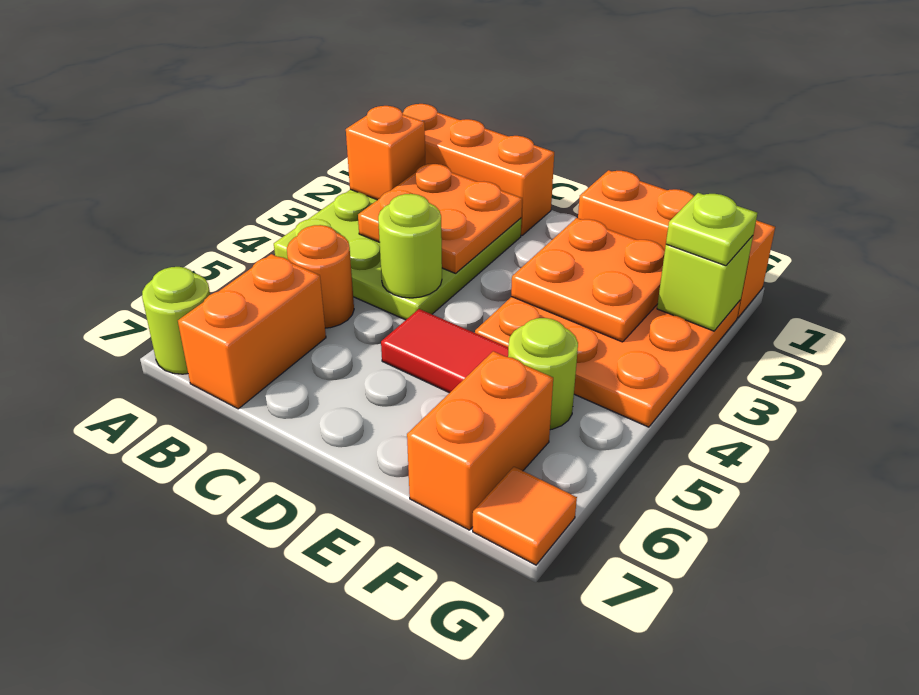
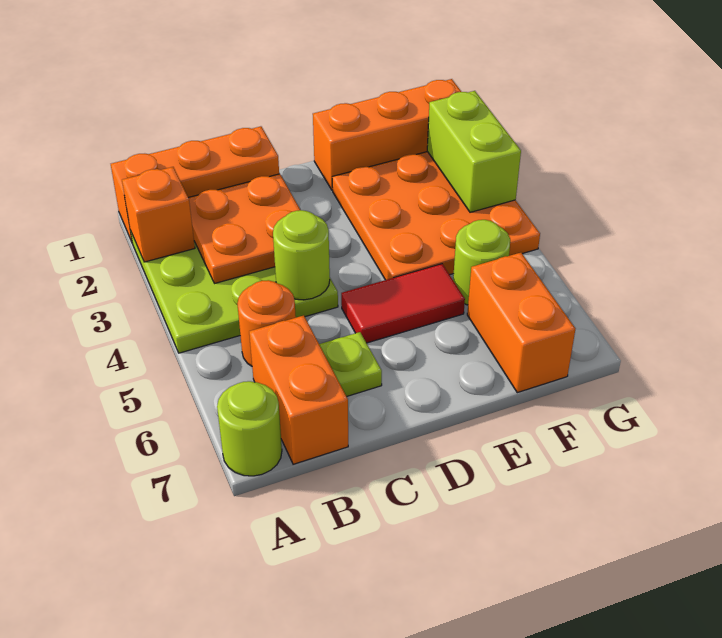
orange 2x2 plate [511,218,665,342] -> none
lime 1x1 brick [657,236,753,331] -> lime 1x2 brick [427,91,521,212]
lime 1x1 plate [666,193,757,266] -> lime 1x1 plate moved to [319,332,382,396]
orange 1x1 tile [473,467,577,565] -> none

